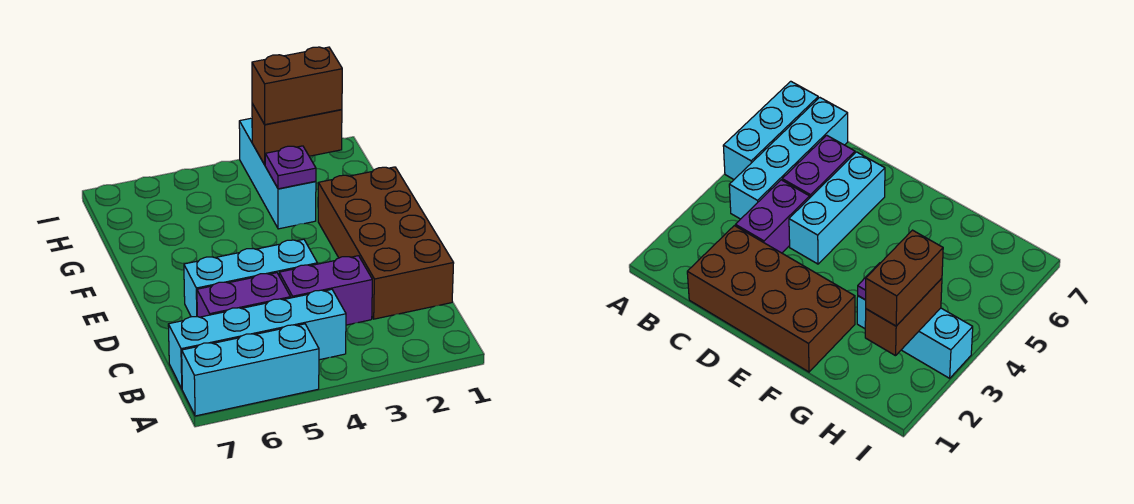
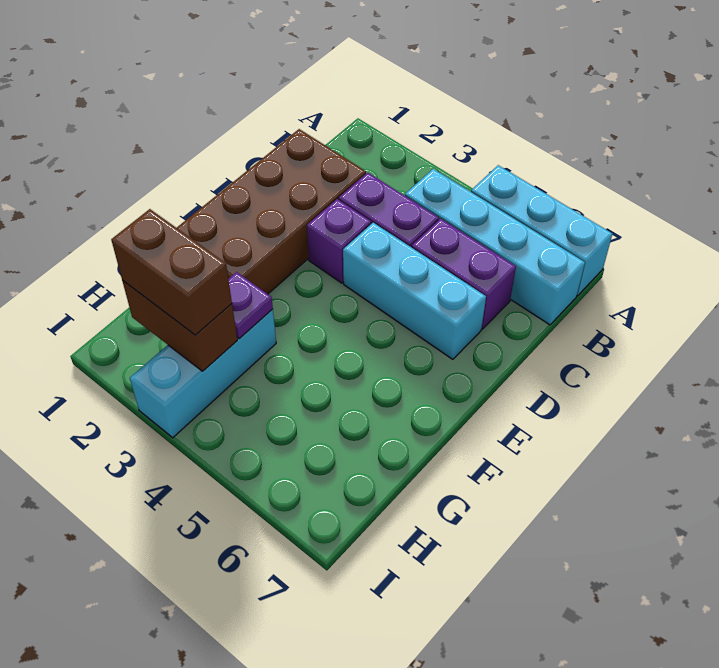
none -> purple 1x1 brick [307,199,371,283]

